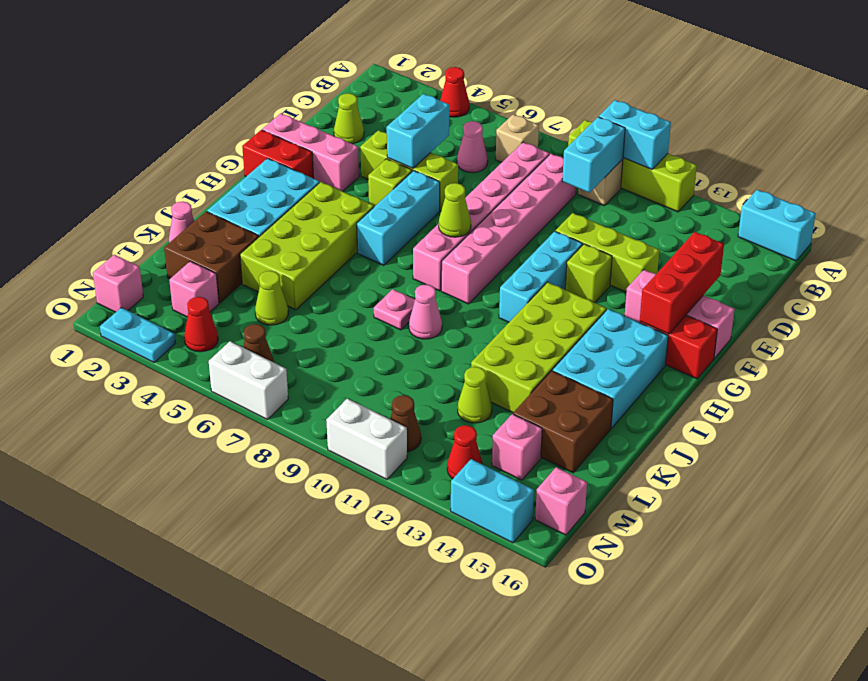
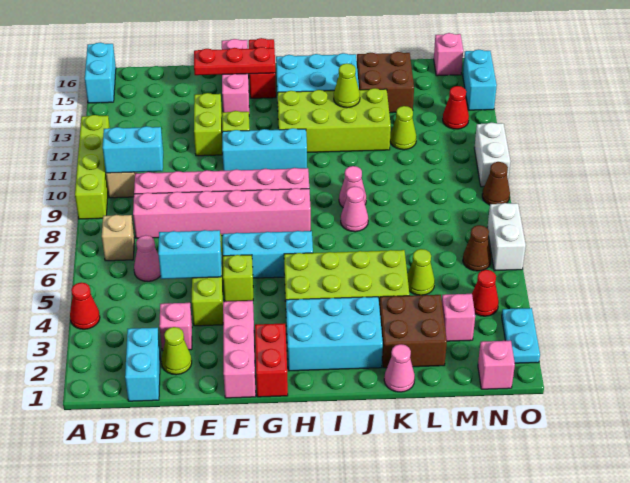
cyan 1x2 brick [599,100,671,169] -> cyan 1x2 brick moved to [125,328,160,401]
lime 1x3 brick [555,213,660,292] -> lime 1x2 brick [194,93,222,156]
red 1x3 brick [640,232,724,334] -> red 1x3 plate [194,47,275,75]
lime 1x1 cone [439,183,471,237] -> lime 1x1 cone moved to [334,63,360,108]
pink 1x1 plate [374,289,415,330] -> pink 1x1 cone [341,186,368,232]
pink 1x1 brick [492,414,542,480] -> pink 1x1 brick moved to [159,303,192,351]
brown 1x1 cone [390,395,421,452] -> brown 1x1 cone moved to [482,162,510,205]

